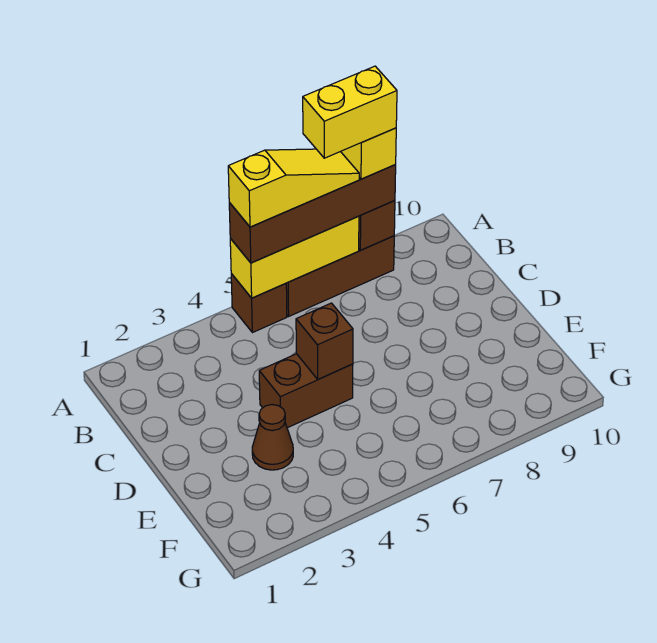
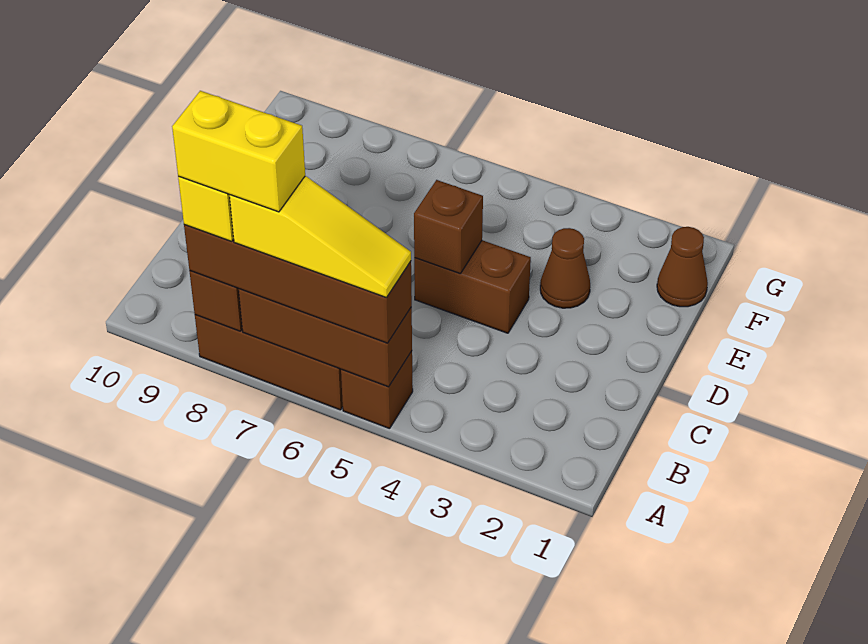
yellow 1x3 brick [230,216,359,298] -> brown 1x3 brick [239,289,412,387]
yellow 1x3 slope [228,149,359,227] -> yellow 1x3 slope turned to [230,176,411,298]
none -> brown 1x1 cone [657,227,708,307]

